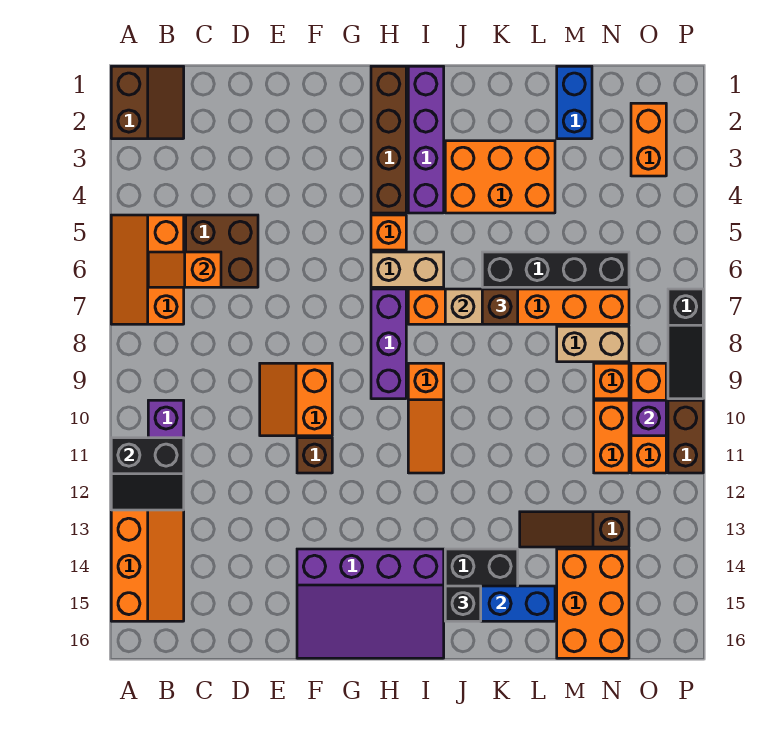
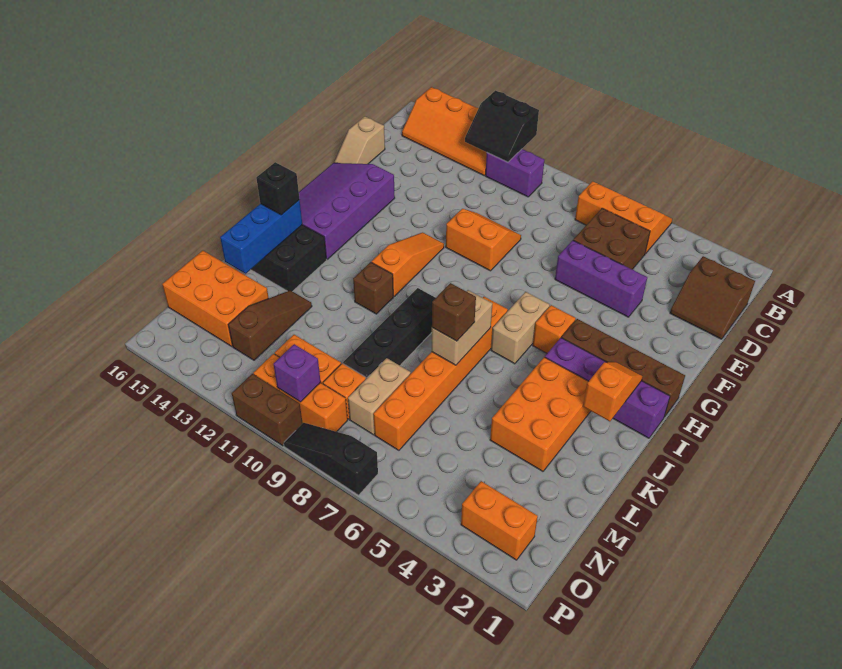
brown 2x2 slope [111,66,184,139] -> brown 2x2 slope moved to [670,256,755,339]
black 2x2 slope [111,438,184,510] -> black 2x2 slope turned to [465,91,539,162]
orange 1x2 slope [148,252,221,287] -> orange 1x2 slope moved to [583,362,643,422]
none -> tan 1x2 slope [334,116,385,164]
brown 1x1 brick [297,438,332,473] -> brown 1x1 brick moved to [353,262,393,314]
purple 1x3 brick [371,289,406,399] -> purple 1x3 brick moved to [555,240,647,317]
orange 1x3 slope [408,363,444,473] -> orange 1x3 slope turned to [371,232,444,296]
black 1x4 brick [482,252,629,287] -> black 1x4 brick moved to [343,288,435,379]
blue 1x2 brick [557,66,592,139] -> none

